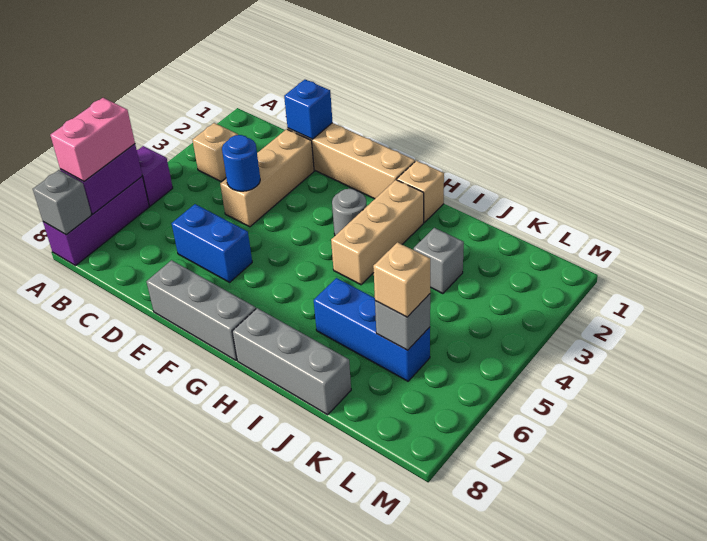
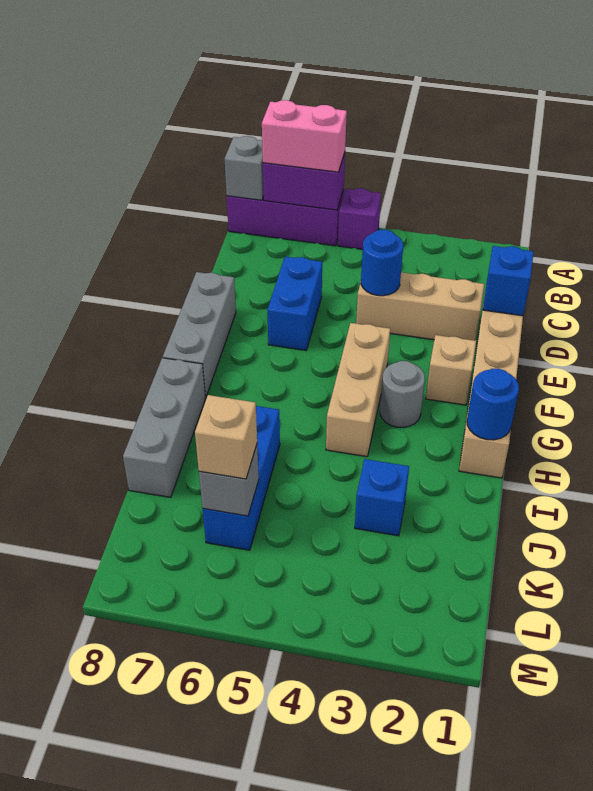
tan 1x1 brick [193,123,238,181] -> tan 1x1 brick moved to [426,335,476,405]
none -> blue 1x1 round brick [467,368,519,440]
tan 1x3 brick [331,180,424,285] -> tan 1x3 brick turned to [326,323,390,457]
grey 1x1 brick [414,228,464,294] -> blue 1x1 brick [355,459,409,536]

